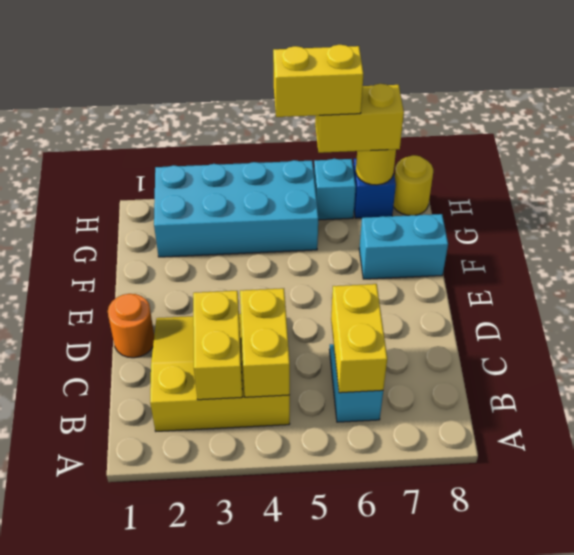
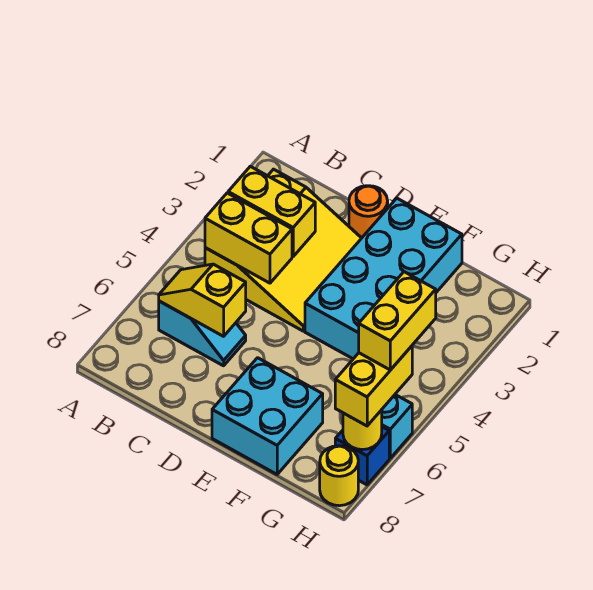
yellow 1x2 brick [331,284,387,393] -> yellow 1x2 slope [159,264,246,336]
cyan 1x2 brick [359,214,448,279] -> cyan 2x2 brick [212,358,323,474]
cyan 2x4 brick [154,160,318,257] -> cyan 2x4 brick moved to [305,198,462,359]

